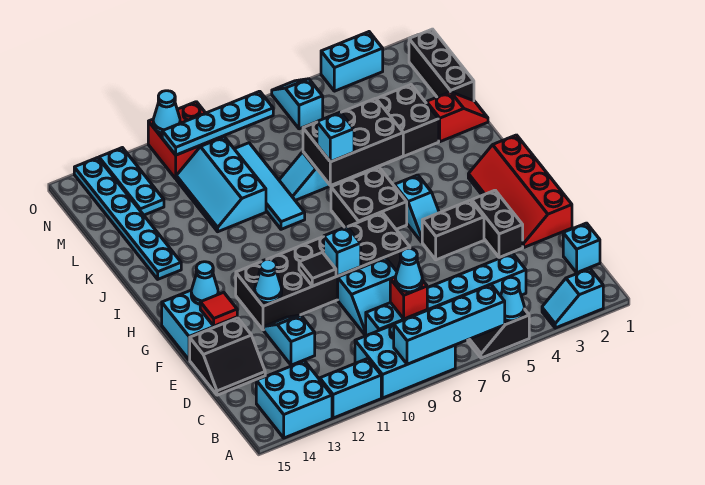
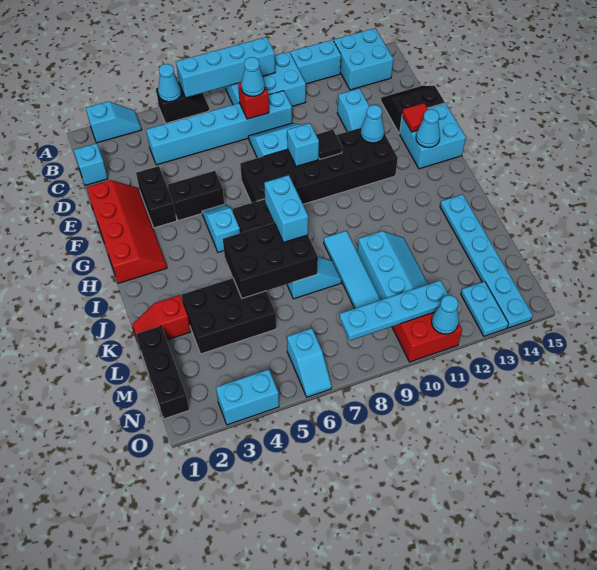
cyan 1x1 brick [317,112,354,162] -> cyan 1x2 brick [264,175,308,242]
cyan 1x3 plate [99,148,164,215] -> cyan 1x2 plate [461,282,509,336]

